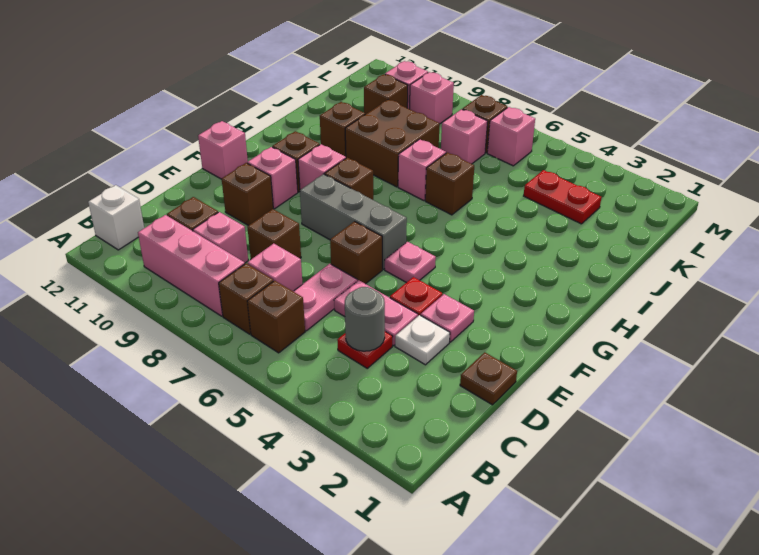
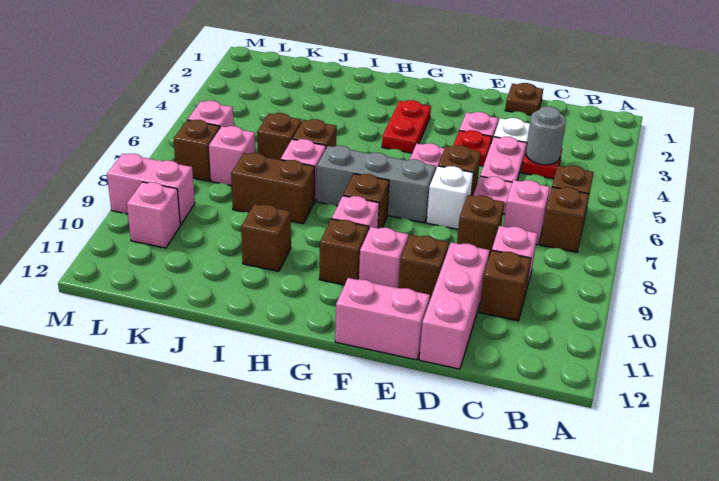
pink 1x3 brick [138,215,245,316] -> pink 1x3 brick moved to [419,243,489,369]
white 1x1 brick [88,185,144,250] -> white 1x1 brick moved to [427,166,473,229]
grey 1x3 brick [300,174,407,269] -> grey 1x3 brick turned to [317,146,436,223]
pink 1x1 brick [198,121,248,179] -> pink 1x2 brick [335,278,430,360]
brown 2x2 brick [345,100,440,187] -> brown 1x2 brick [231,153,315,224]
red 1x2 plate [524,170,601,224] -> red 1x2 plate moved to [382,100,431,153]
brown 1x1 brick [364,74,408,114] -> brown 1x1 brick moved to [257,113,302,160]
pink 1x1 brick [410,72,454,124] -> pink 1x2 brick [107,154,195,225]

